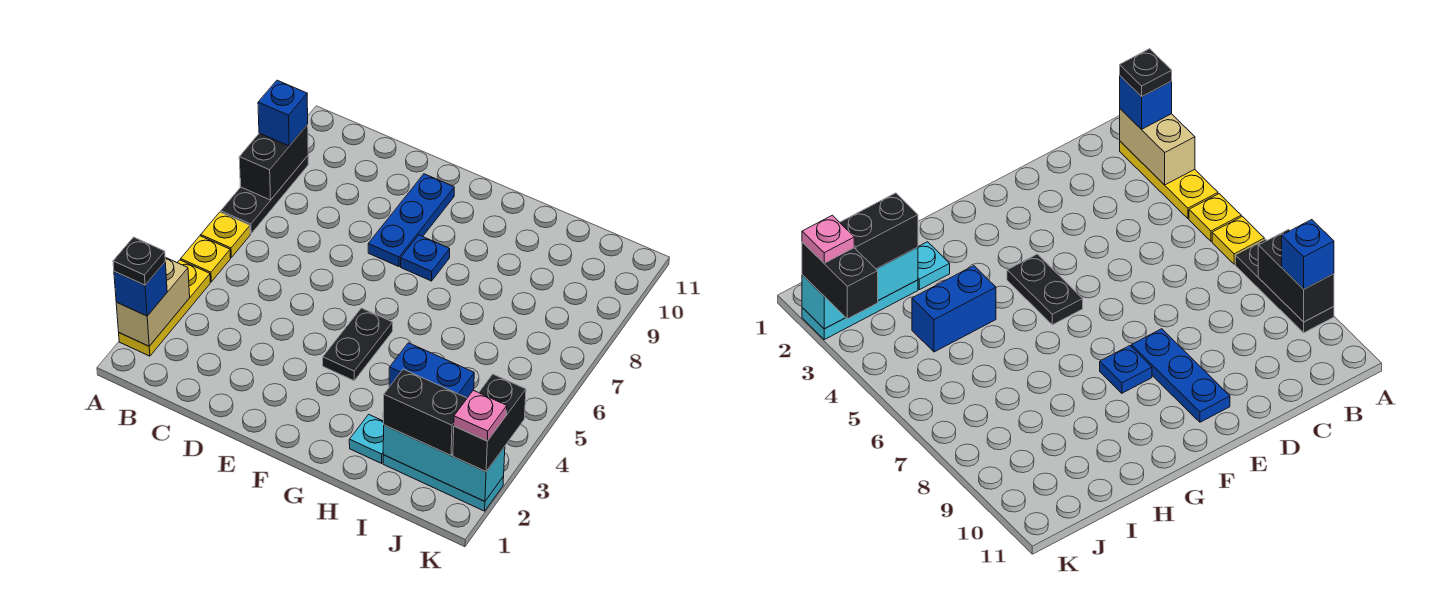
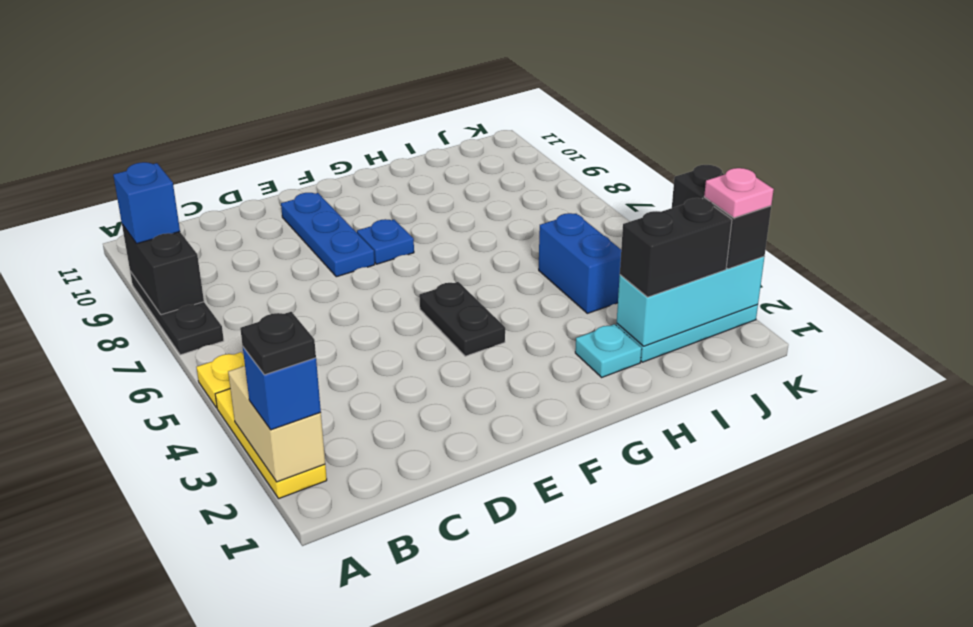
yellow 1x1 plate [201,212,250,257] -> none
blue 1x2 brick [389,343,474,398] -> blue 1x2 brick turned to [539,213,621,313]

